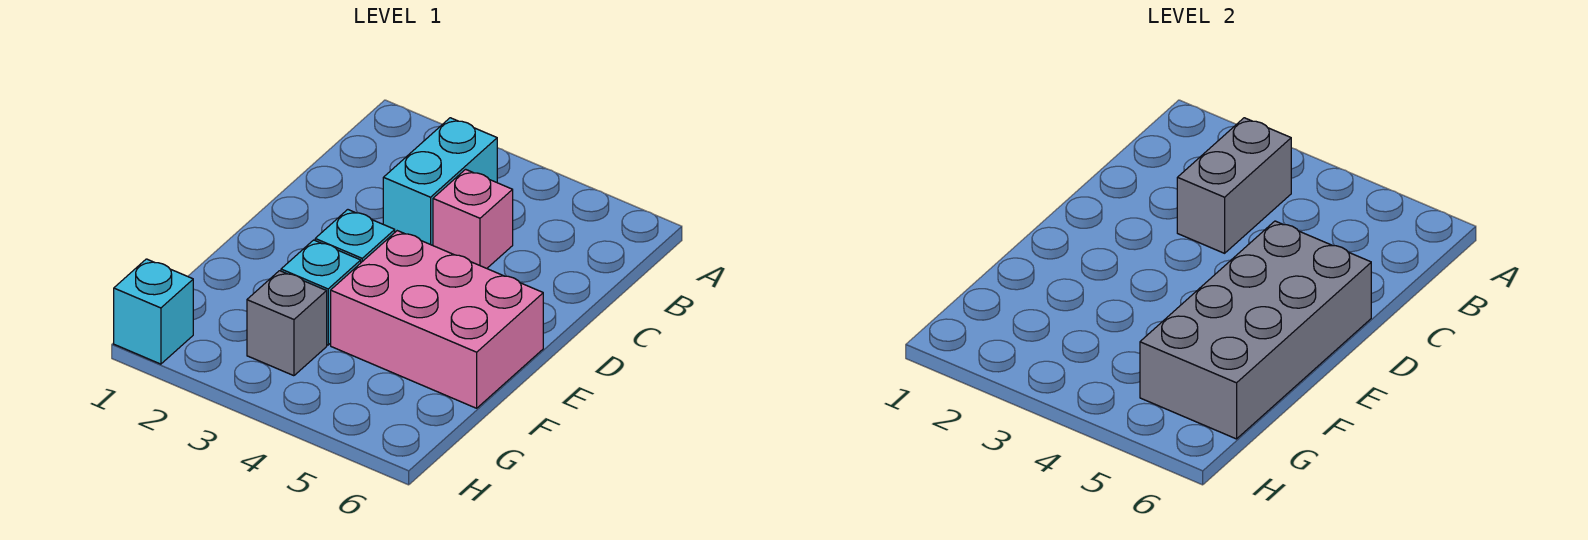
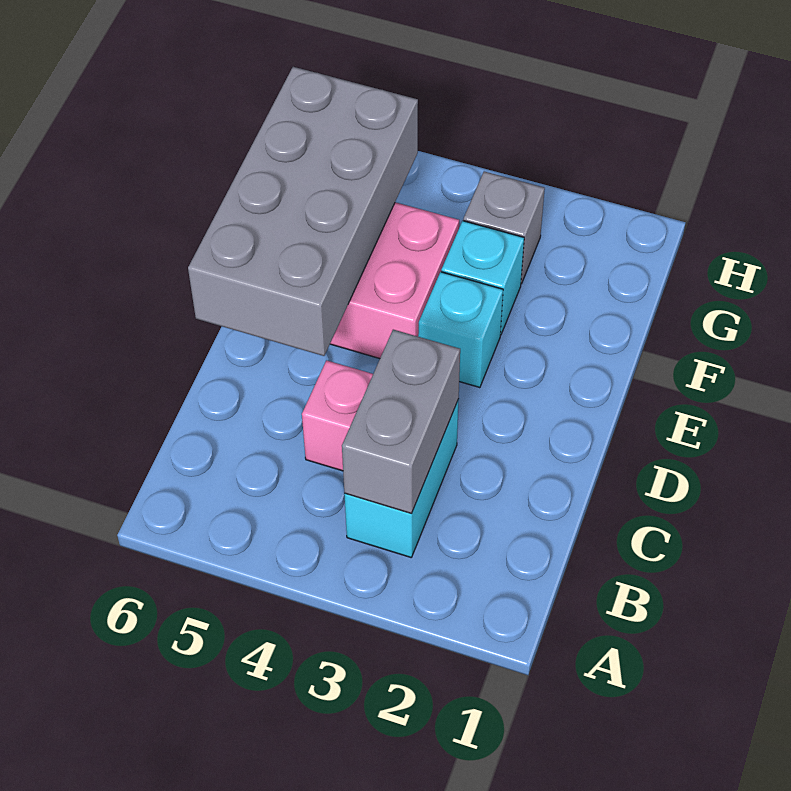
cyan 1x1 brick [114,259,193,364] -> none

